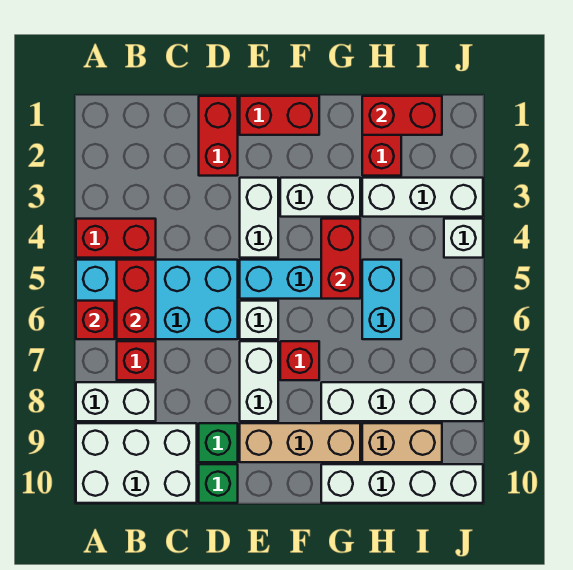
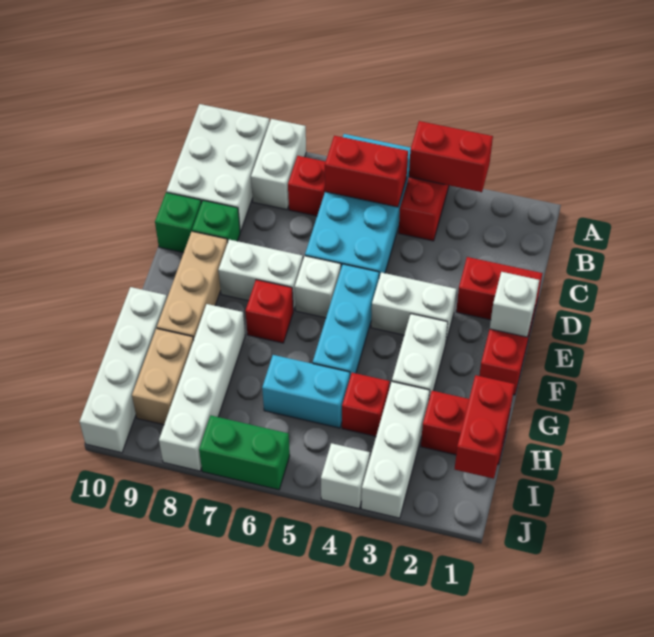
red 1x1 brick [76,301,115,339] -> red 1x1 brick moved to [342,373,390,436]
none -> white 1x1 brick [490,272,539,337]
red 1x2 brick [321,219,360,299] -> red 1x2 brick moved to [409,121,493,192]
none -> green 1x2 brick [199,416,290,490]

